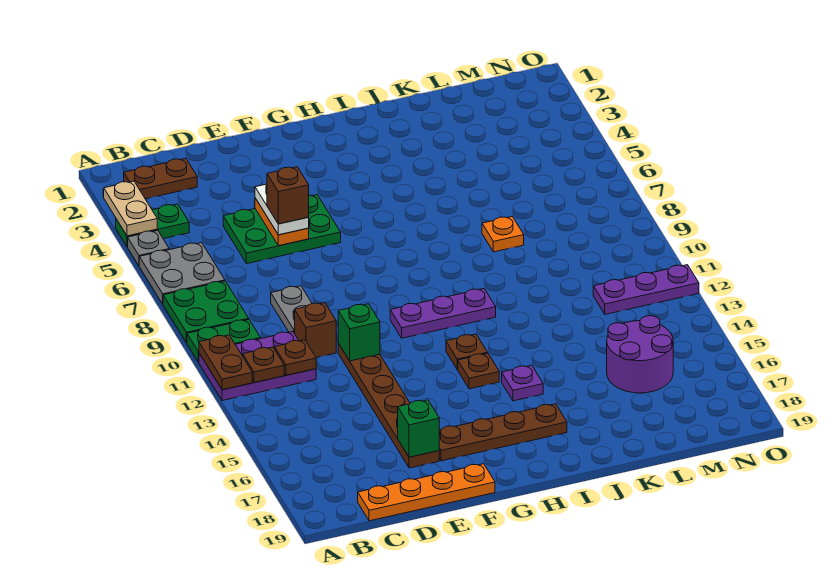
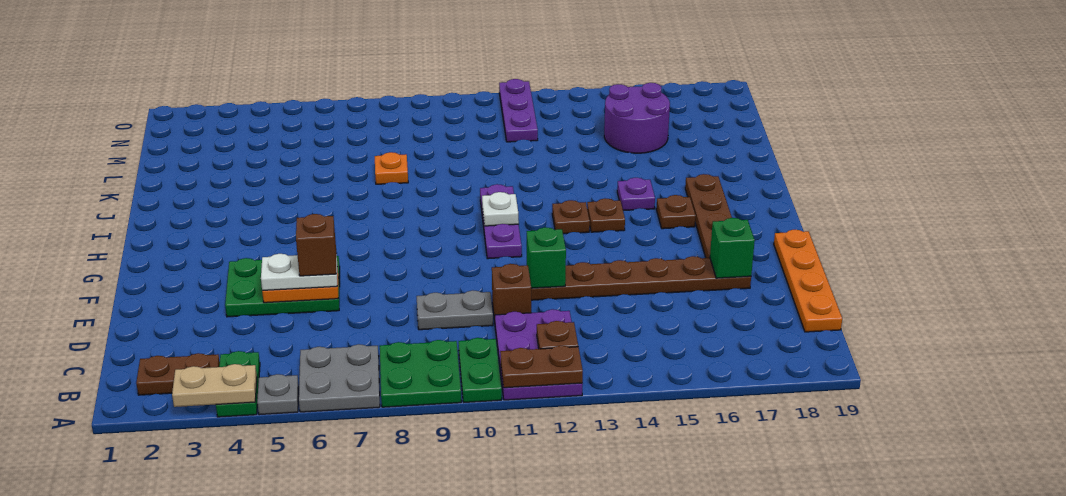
brown 1x2 plate [124,158,197,199] -> brown 1x2 plate turned to [136,353,220,395]
brown 1x1 plate [275,340,316,375] -> brown 1x1 plate moved to [656,195,695,229]
green 2x3 plate [223,195,341,264] -> green 2x3 plate turned to [225,256,340,317]
none -> white 1x1 plate [482,192,519,226]

